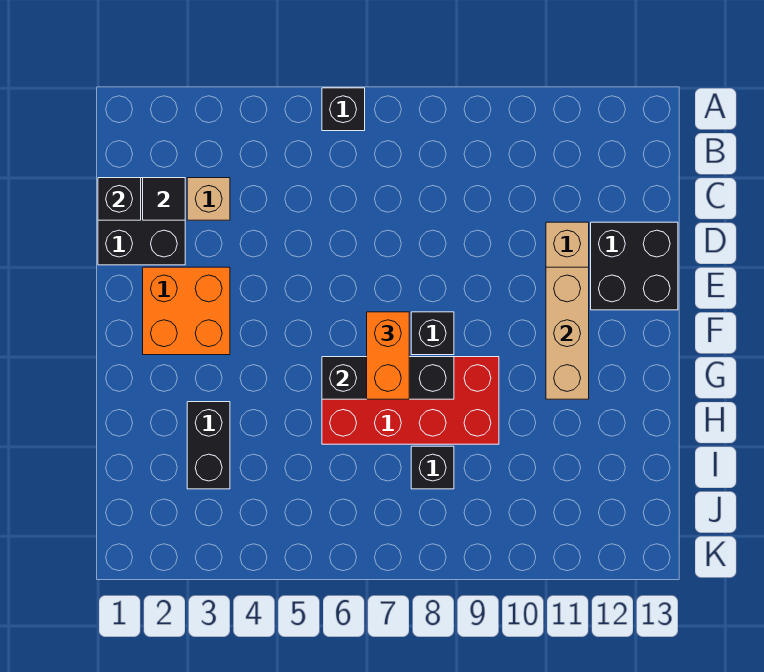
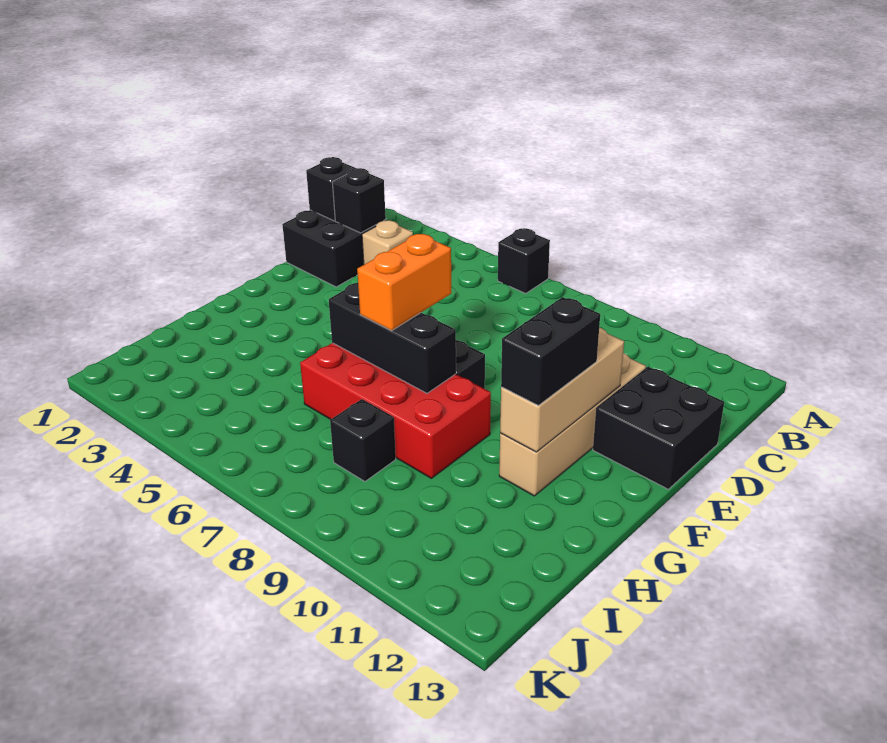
black 1x1 tile [143,178,185,220] -> black 1x1 brick [332,168,386,233]
orange 2x2 brick [143,267,230,355] -> none
black 1x2 brick [187,402,230,489] -> black 1x2 brick moved to [501,297,600,405]

